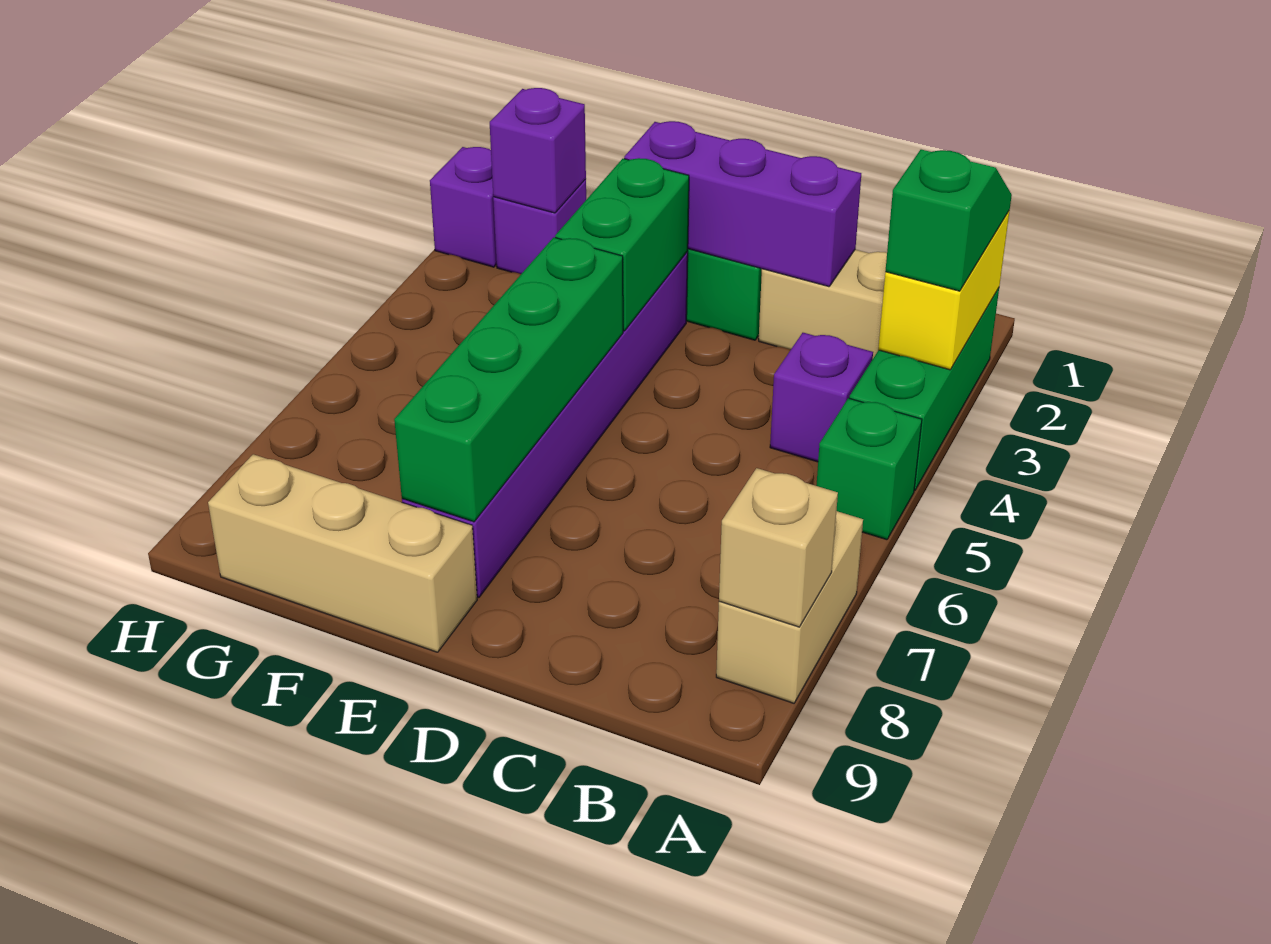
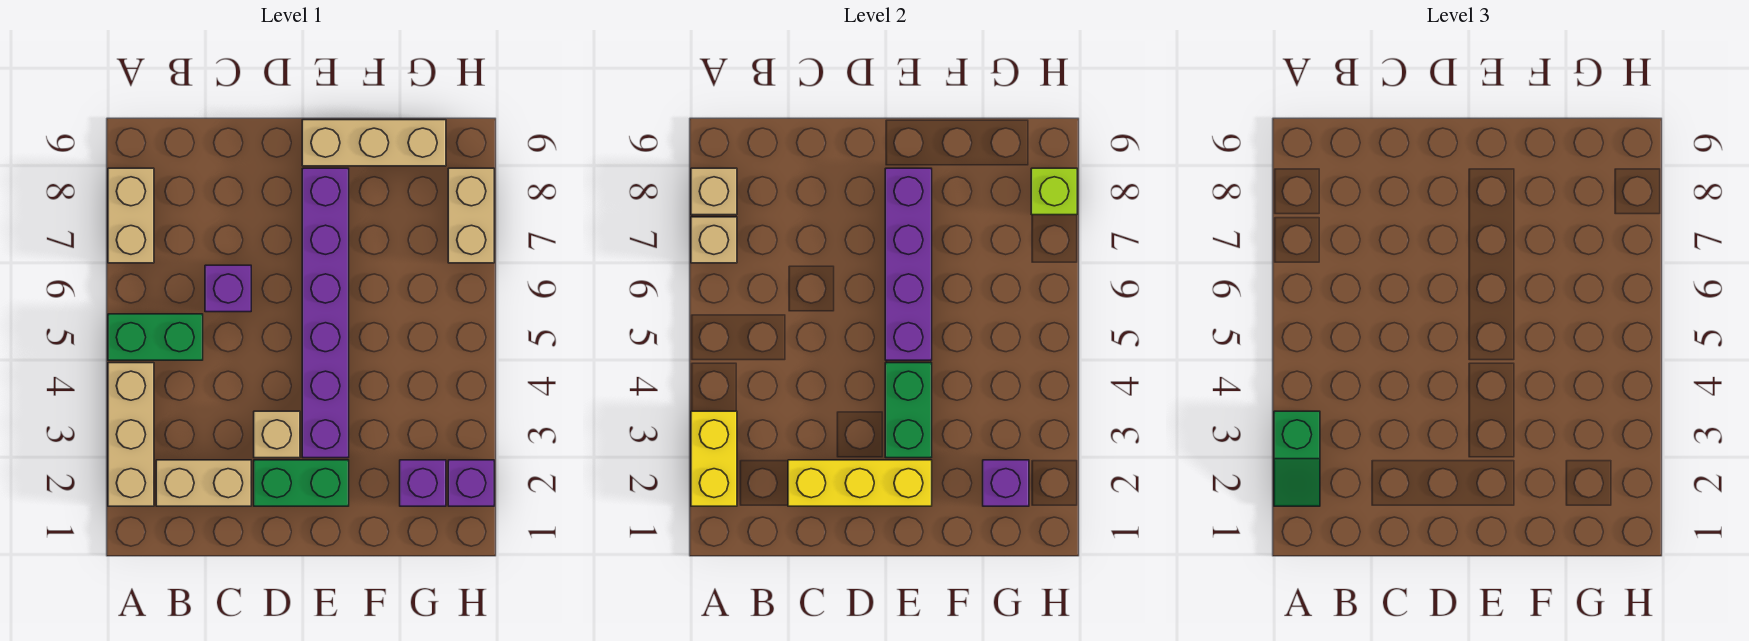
green 1x3 brick [849,288,999,491] -> tan 1x3 brick [108,363,154,506]
green 1x1 brick [816,398,922,540] -> green 1x2 brick [108,314,203,360]
none -> tan 1x1 brick [691,217,737,263]
purple 1x1 brick [770,333,873,462] -> purple 1x1 brick moved to [205,265,251,312]
purple 1x3 brick [624,121,861,287] -> yellow 1x3 brick [788,460,932,506]
none -> tan 1x1 brick [254,411,300,458]
green 1x4 brick [394,237,623,522] -> purple 1x4 brick [885,168,932,360]
none -> tan 1x2 brick [448,168,494,263]
none -> lime 1x1 brick [1031,168,1077,215]

